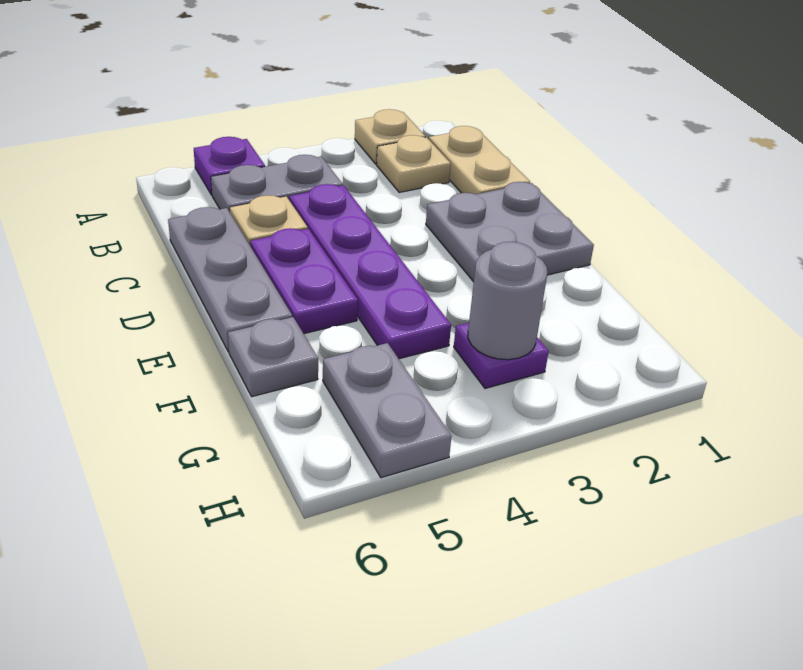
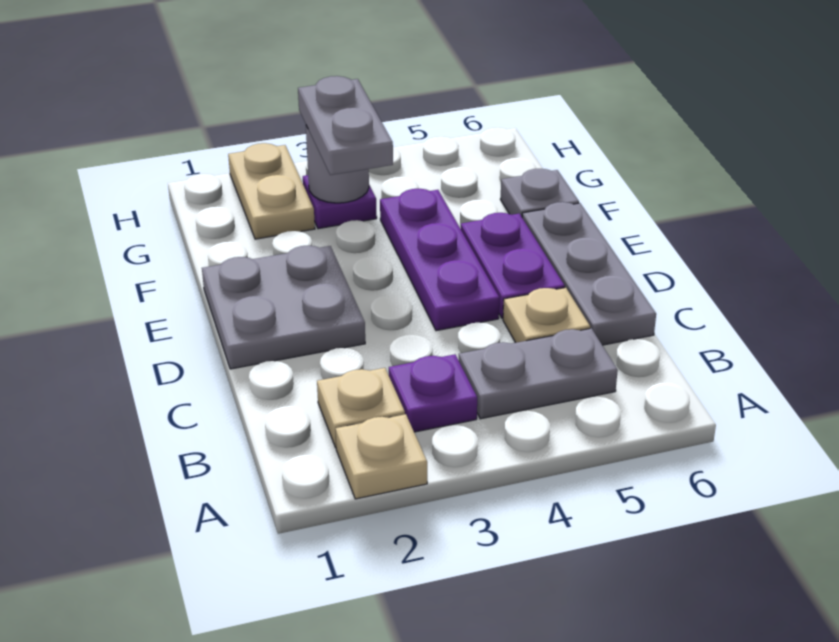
purple 1x1 plate [194,137,265,195] -> purple 1x1 plate moved to [389,354,477,432]
tan 1x2 plate [429,126,530,194] -> tan 1x2 plate moved to [228,143,315,239]
purple 1x4 plate [289,184,451,359] -> purple 1x3 plate [380,188,499,331]
grey 1x2 plate [323,343,452,478] -> grey 1x2 plate moved to [298,76,393,175]

